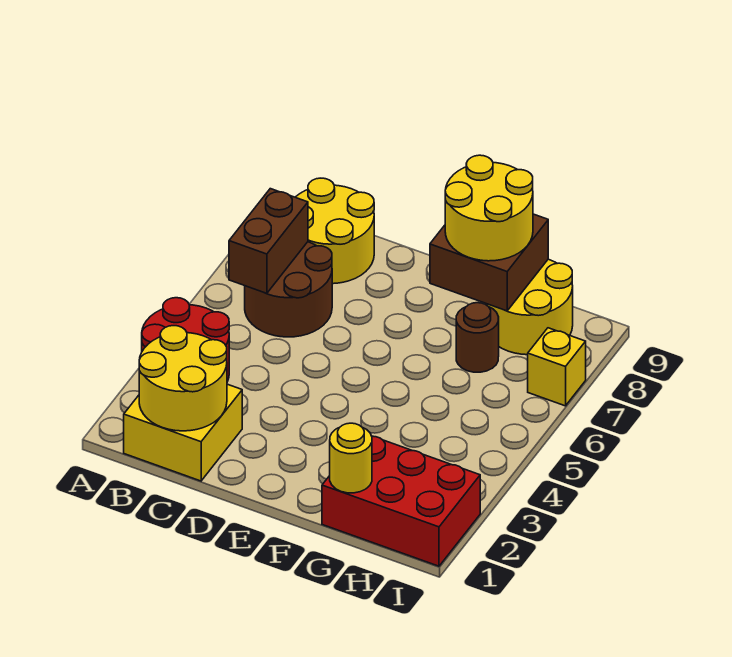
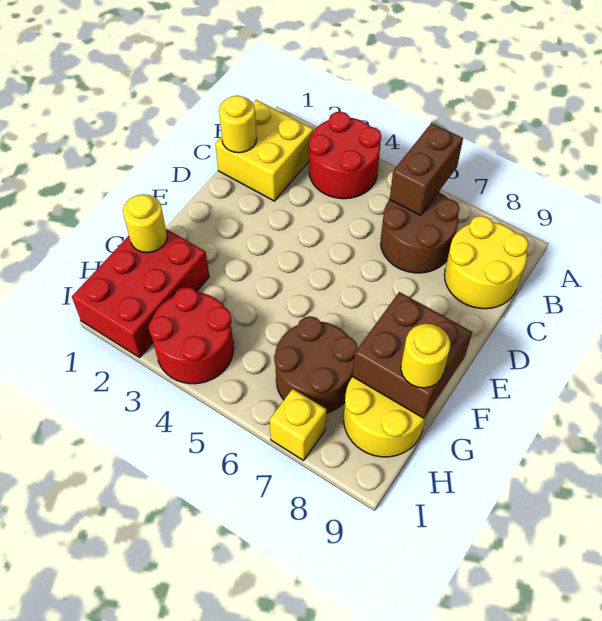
yellow 2x2 round brick [139,326,227,431] -> yellow 1x1 round brick [219,96,257,153]
brown 1x2 brick [229,189,308,294] -> brown 1x2 brick turned to [390,123,463,215]
yellow 2x2 round brick [445,155,533,261] -> yellow 1x1 round brick [401,324,450,388]
brown 1x1 round brick [456,303,499,372] -> brown 2x2 round brick [274,316,357,413]
none -> red 2x2 round brick [149,287,234,384]

